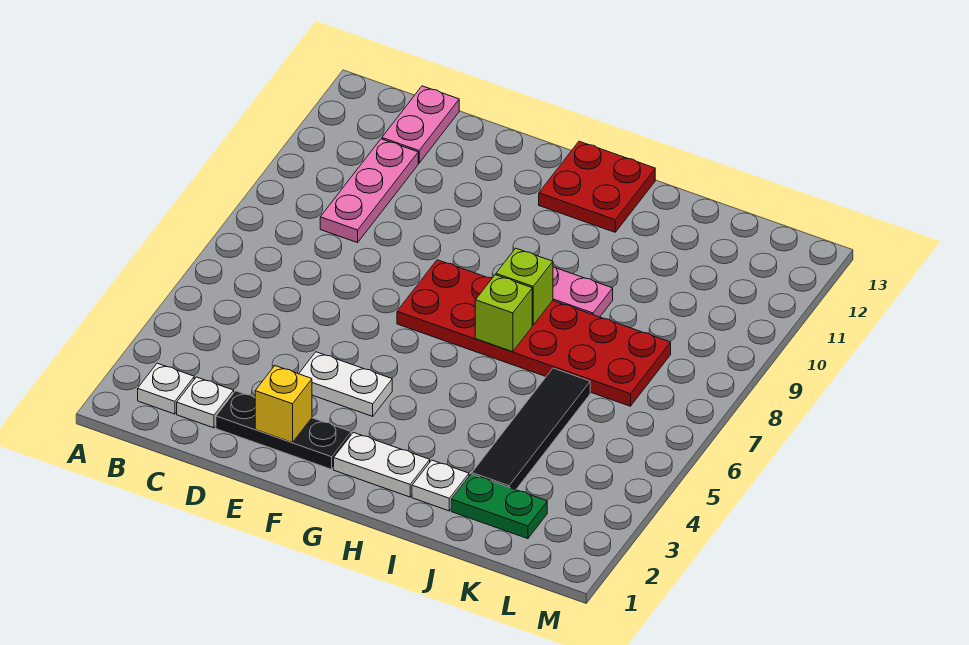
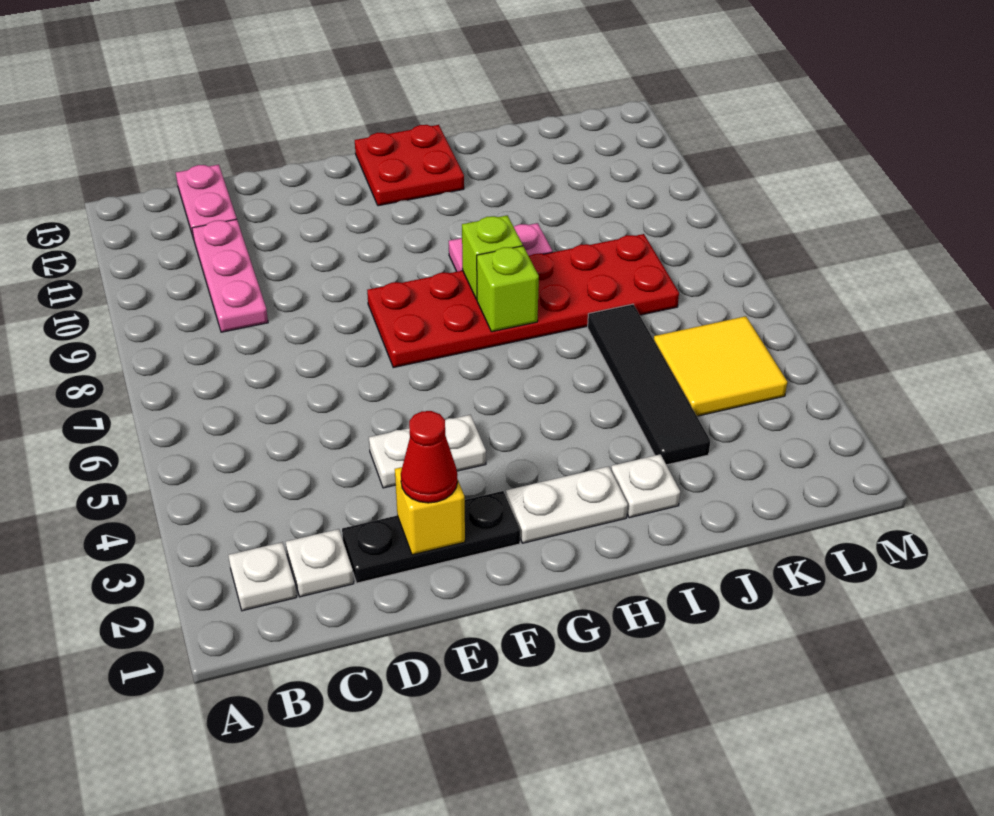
none -> red 1x1 cone [401,411,458,503]
green 1x2 plate [451,474,547,539] -> none
none -> yellow 2x2 tile [654,316,787,416]

